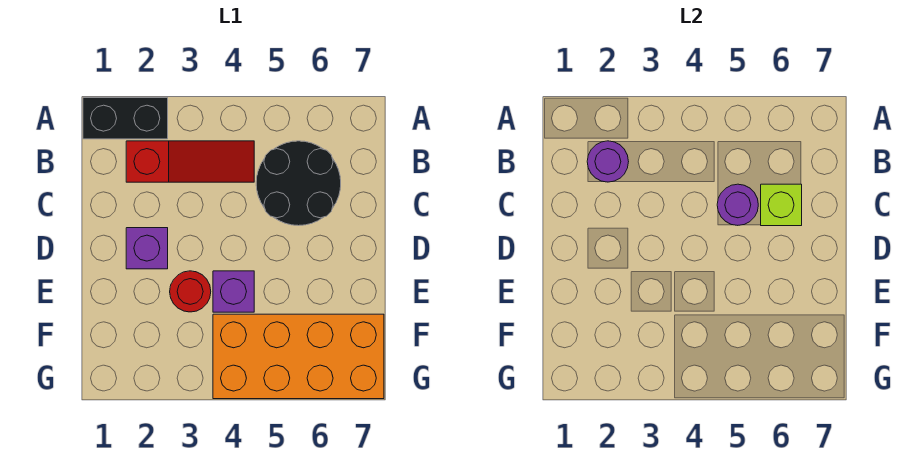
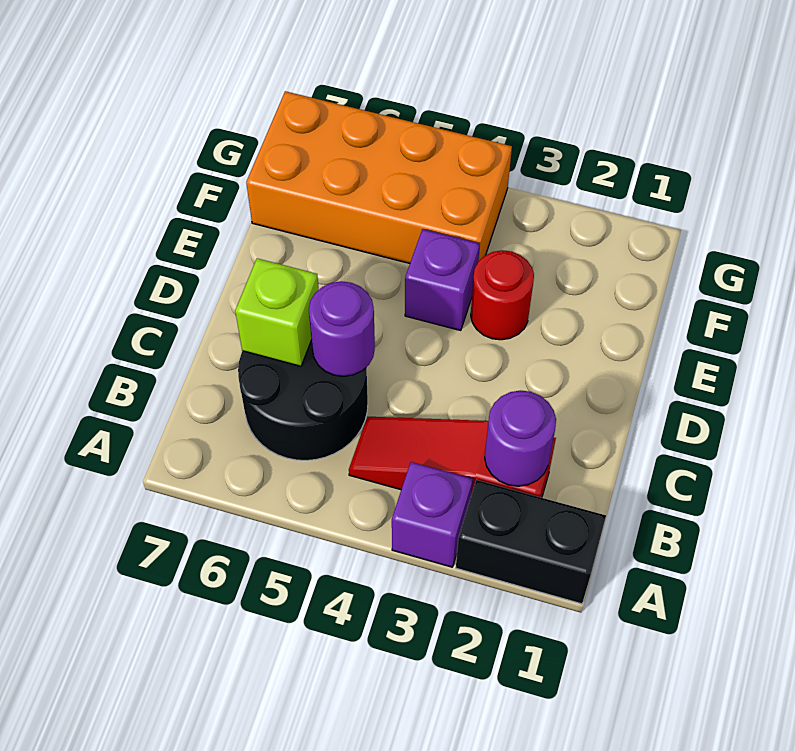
purple 1x1 brick [126,228,168,269] -> purple 1x1 brick moved to [392,462,473,567]

